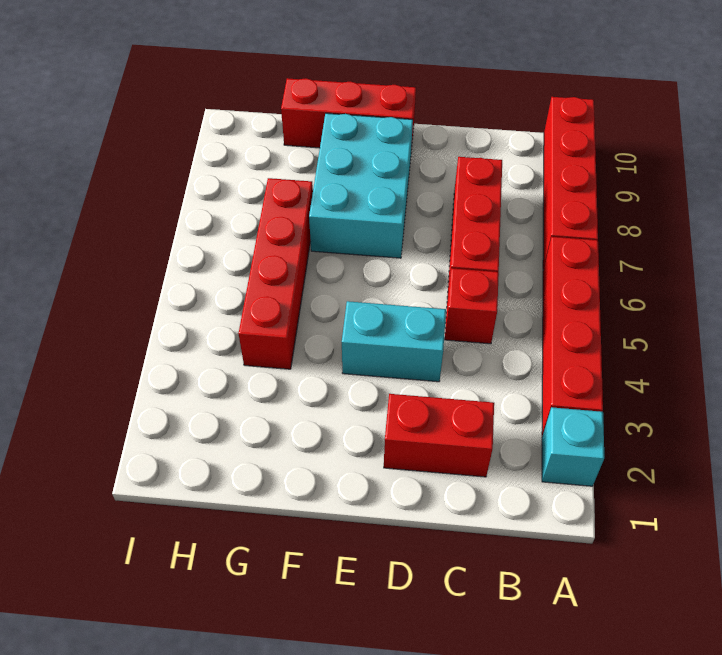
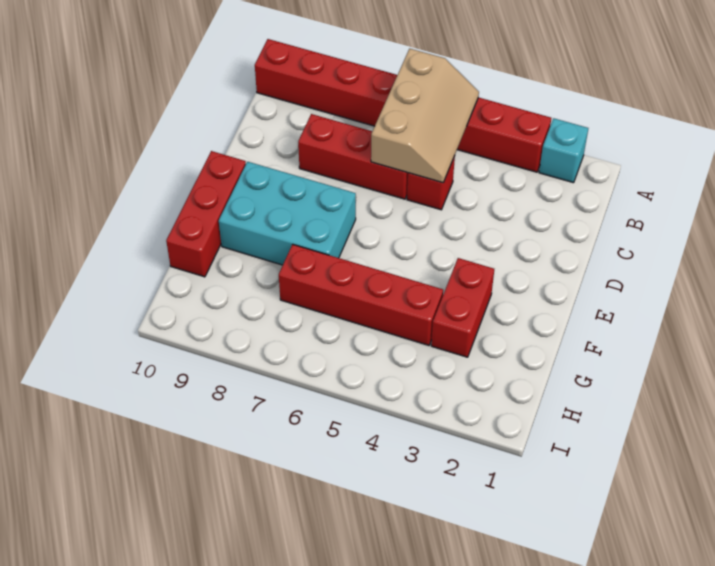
none -> tan 2x3 slope [371,49,479,183]
red 1x2 brick [384,394,494,477] -> red 1x2 brick moved to [431,258,494,357]
cyan 1x2 brick [342,301,446,382] -> none

